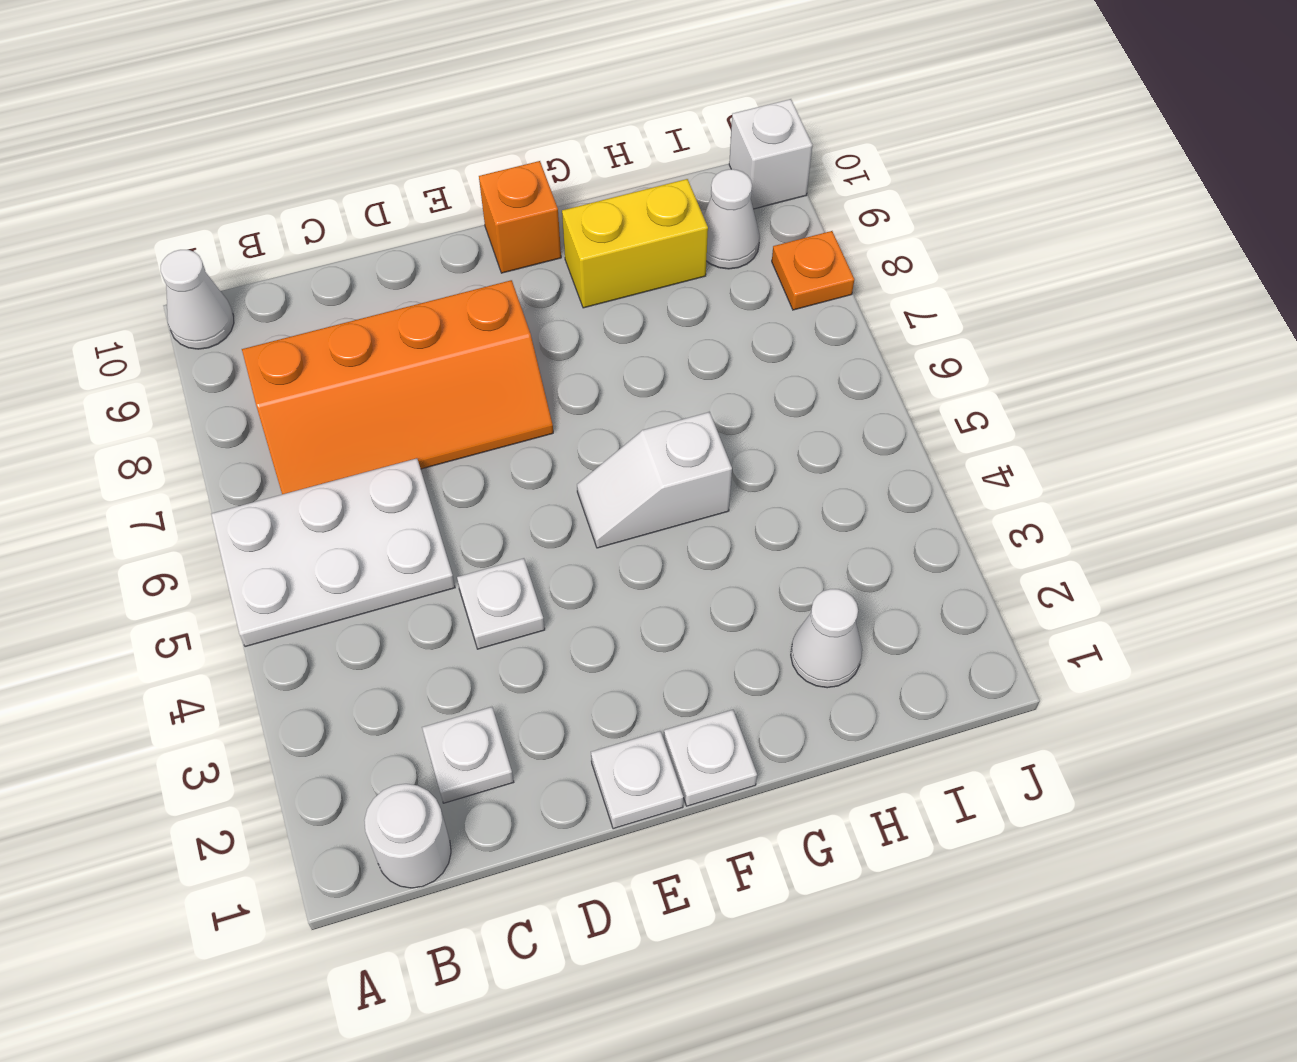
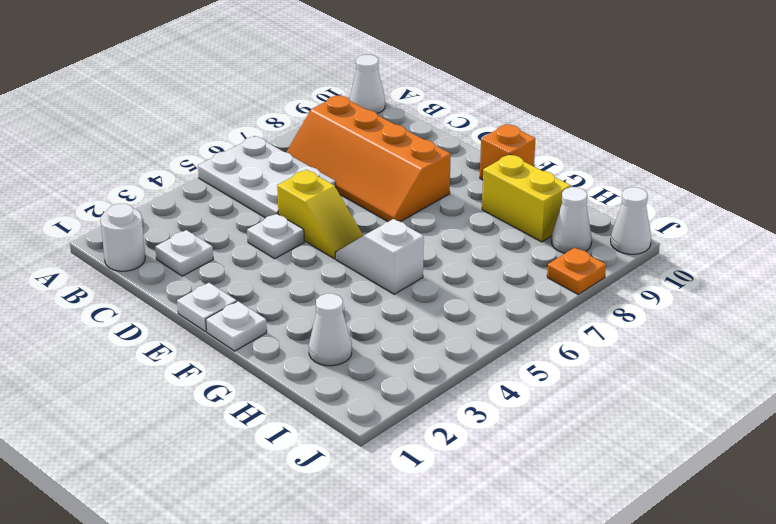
none -> yellow 1x2 slope [277,170,363,259]
white 1x1 brick [729,99,812,209] -> white 1x1 cone [611,187,651,254]

